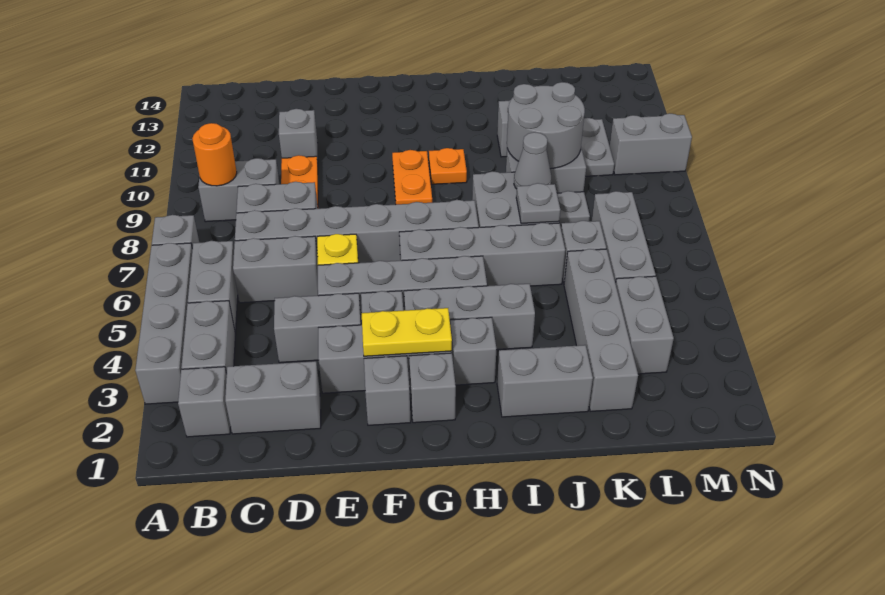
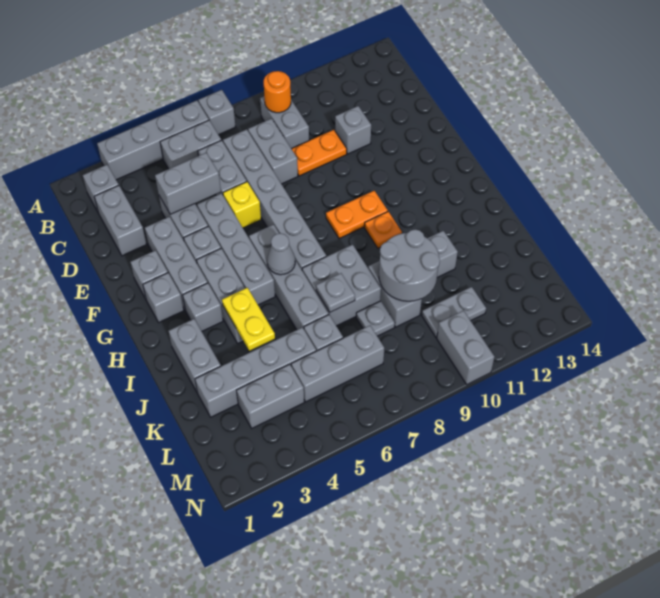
grey 1x2 brick [181,301,235,374] -> grey 1x2 brick moved to [155,153,221,214]
yellow 1x2 plate [362,308,452,356] -> yellow 1x2 plate moved to [222,288,275,351]
grey 1x1 cone [514,132,551,189] -> grey 1x1 cone moved to [267,233,295,275]

